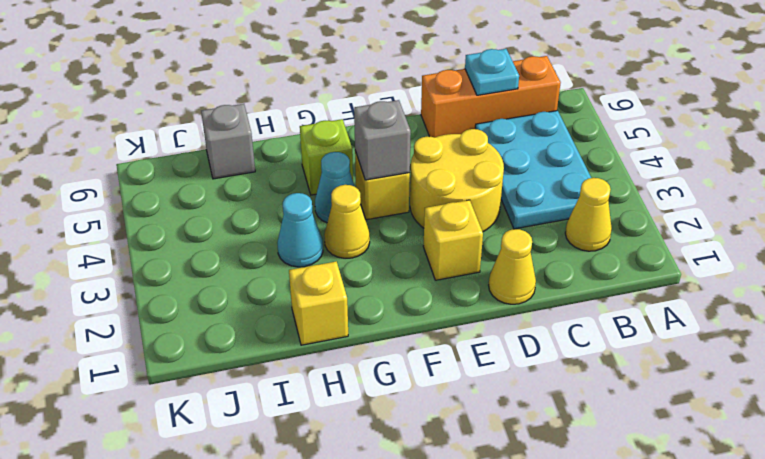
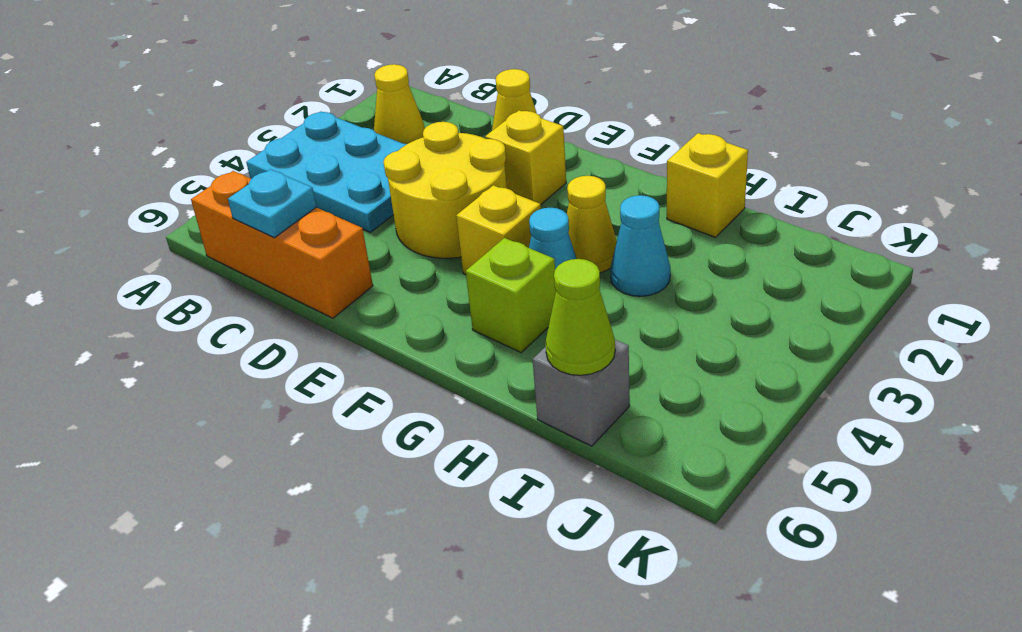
cyan 2x3 plate [475,111,591,229] -> cyan 2x3 plate turned to [246,112,407,232]
grey 1x1 brick [354,100,411,180] -> none
none -> lime 1x1 cone [545,259,615,375]

